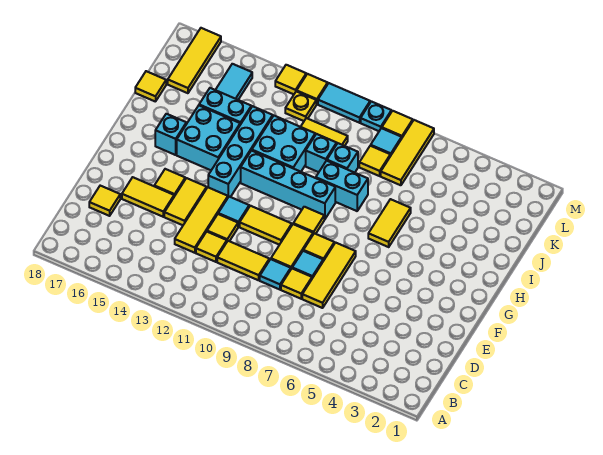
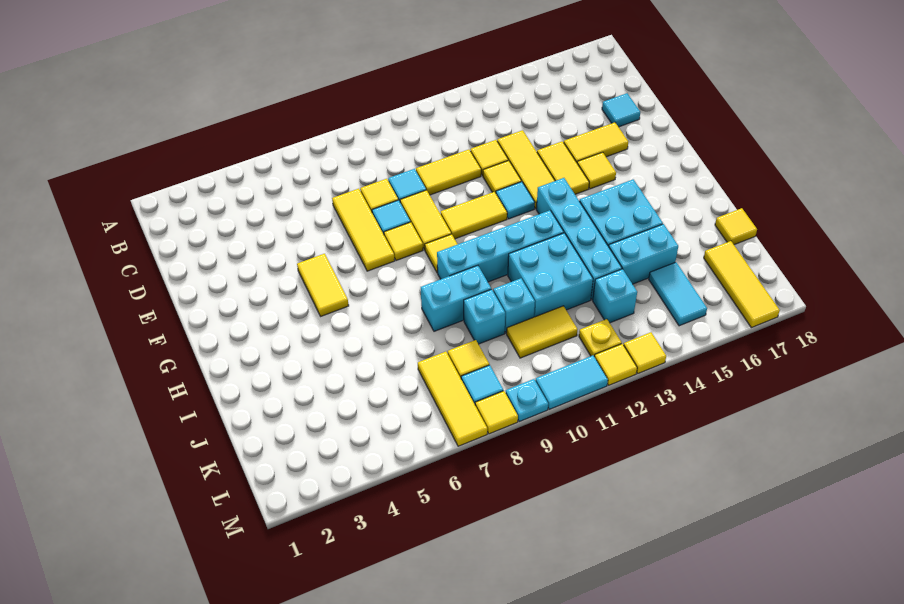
yellow 1x1 tile [89,186,120,216] -> cyan 1x1 tile [602,93,640,127]
yellow 1x2 tile [368,199,411,247] -> yellow 1x2 tile moved to [297,254,349,316]
cyan 1x1 brick [155,114,186,155] -> cyan 1x1 brick moved to [593,269,637,323]

